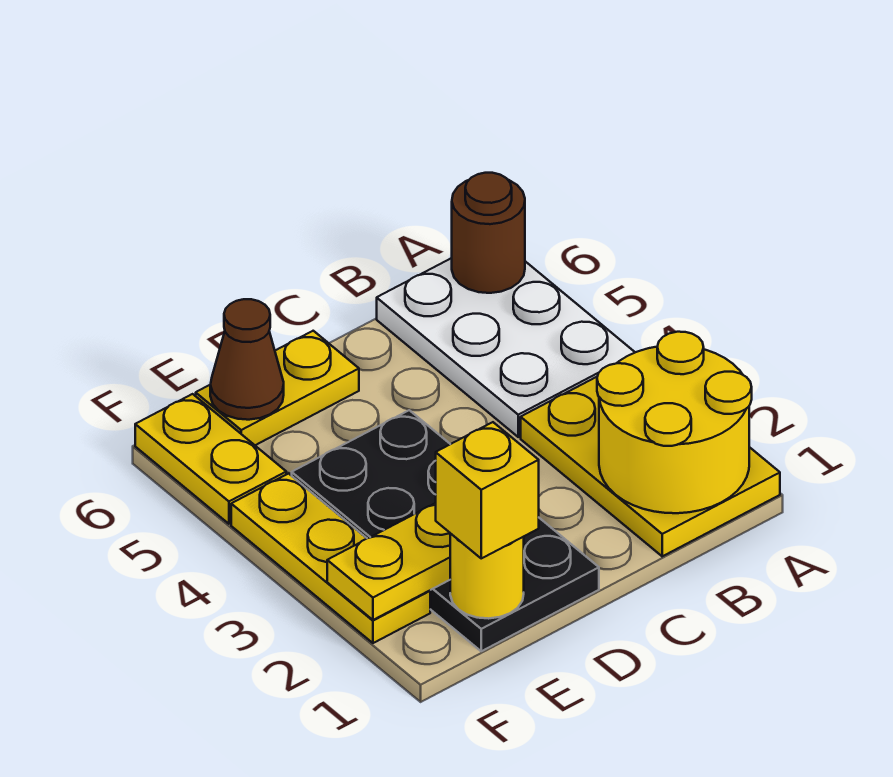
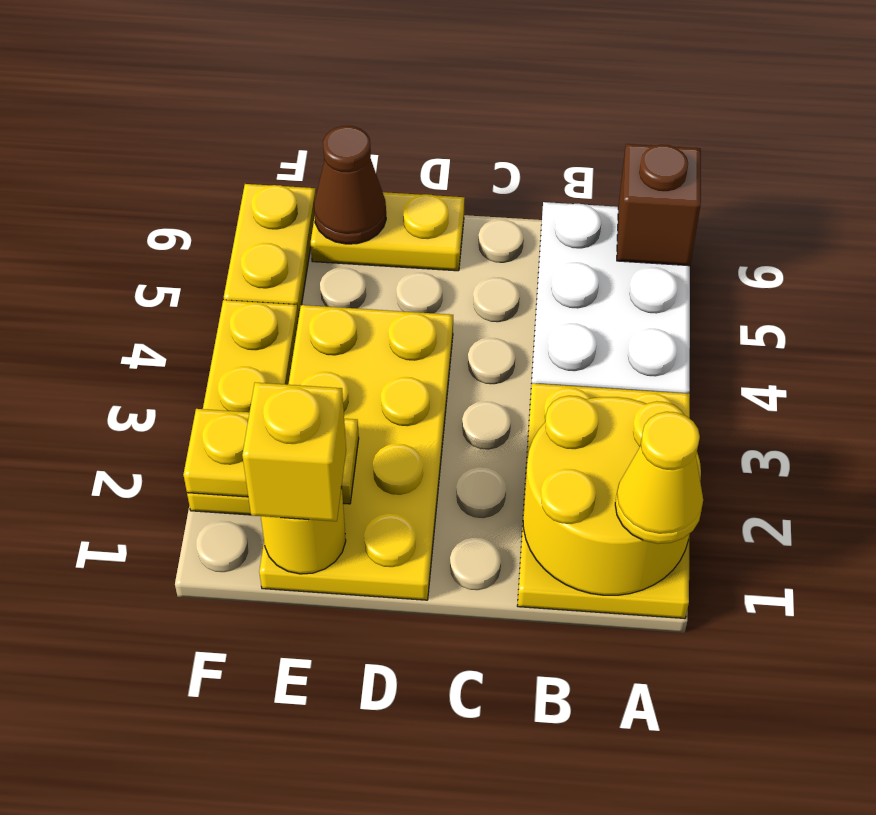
none -> yellow 1x1 cone [615,412,703,544]
brown 1x1 round brick [452,173,525,293] -> brown 1x1 brick [617,144,701,266]
black 2x4 plate [292,410,599,651] -> yellow 2x4 plate [259,305,453,600]

